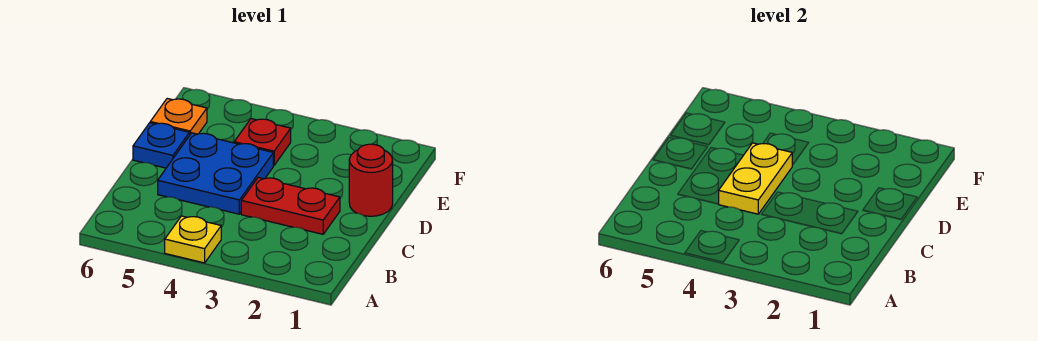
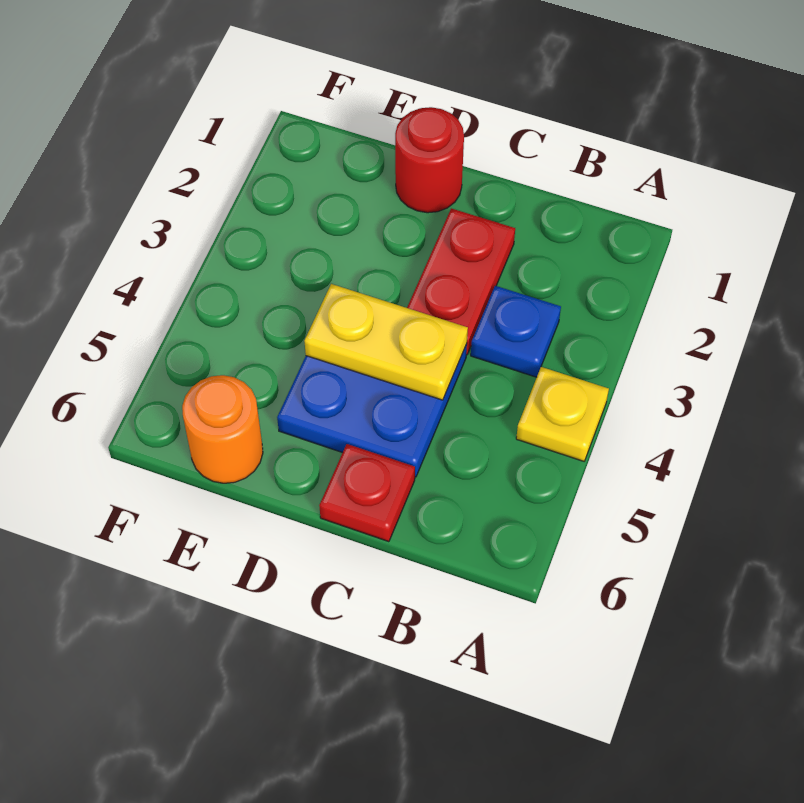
blue 1x1 plate [133,123,190,168] -> blue 1x1 plate moved to [471,286,561,377]
red 1x1 plate [234,119,291,165] -> red 1x1 plate moved to [319,444,415,542]
orange 1x1 plate [150,98,207,134] -> orange 1x1 round brick [182,375,263,483]

